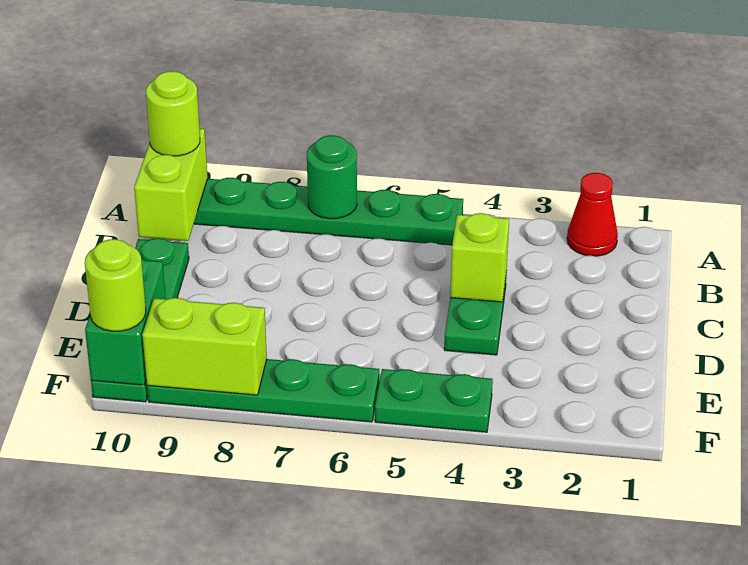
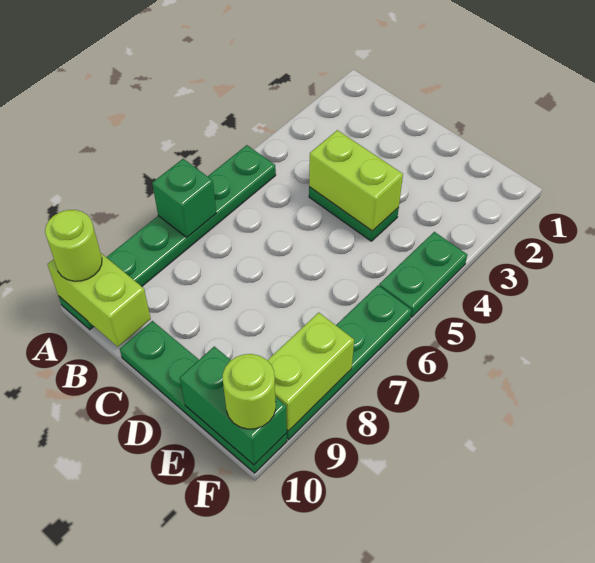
red 1x1 cone [567,173,618,256] -> none
green 1x1 round brick [307,135,357,219] -> green 1x1 brick [152,159,216,237]
lime 1x1 brick [450,213,509,302] -> lime 1x2 brick [309,130,403,231]

